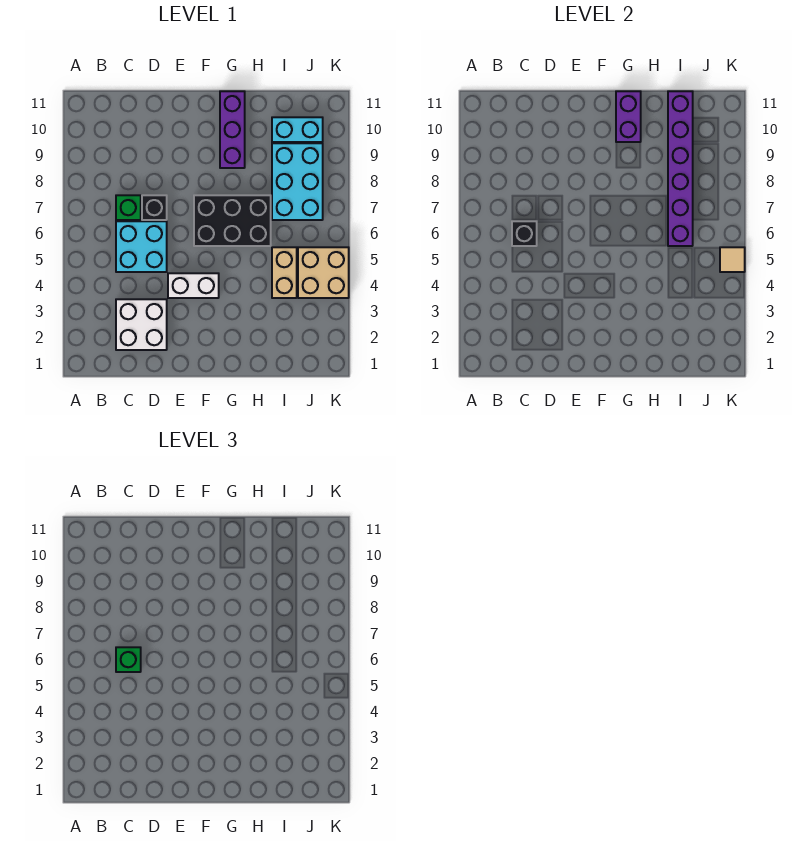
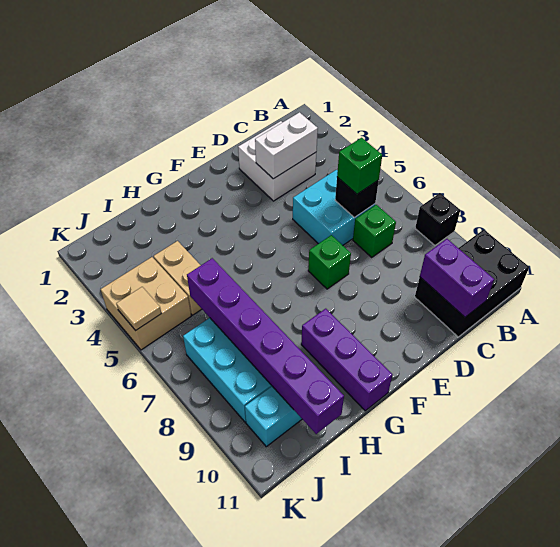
black 1x1 brick [142,195,167,220] -> black 1x1 brick moved to [415,193,460,245]
white 1x2 brick [168,273,219,298] -> white 1x2 brick moved to [255,112,318,179]
none -> green 1x1 brick [308,235,351,289]
black 2x3 brick [194,195,271,246] -> black 2x3 brick moved to [415,229,529,337]
purple 1x2 brick [616,91,641,142] -> purple 1x2 brick moved to [420,239,494,317]

